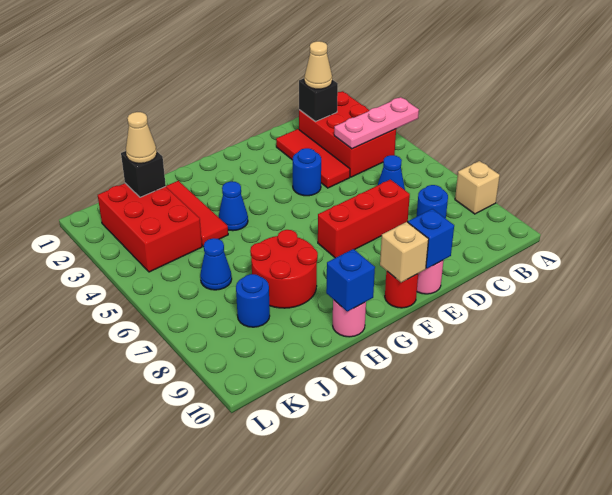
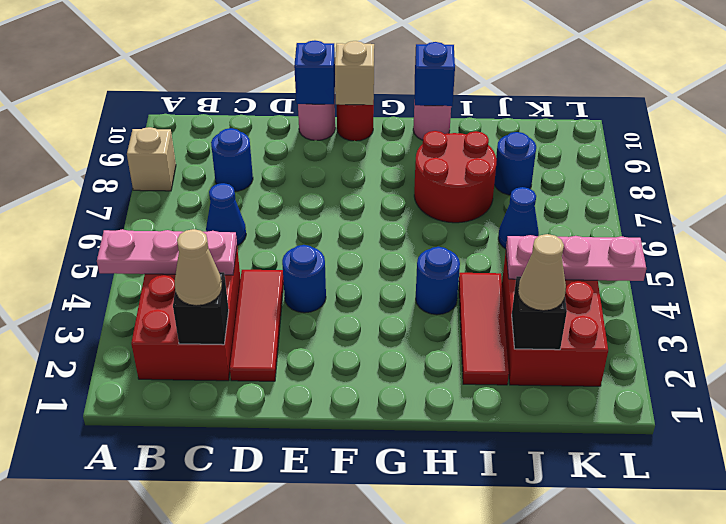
red 1x3 brick [318,180,410,258] -> none
blue 1x1 cone [219,182,248,231] -> blue 1x1 round brick [416,247,460,315]
none -> pink 1x3 plate [506,235,646,281]

